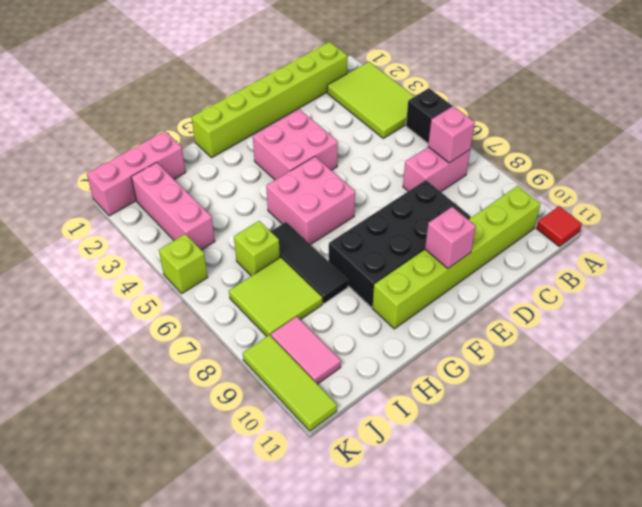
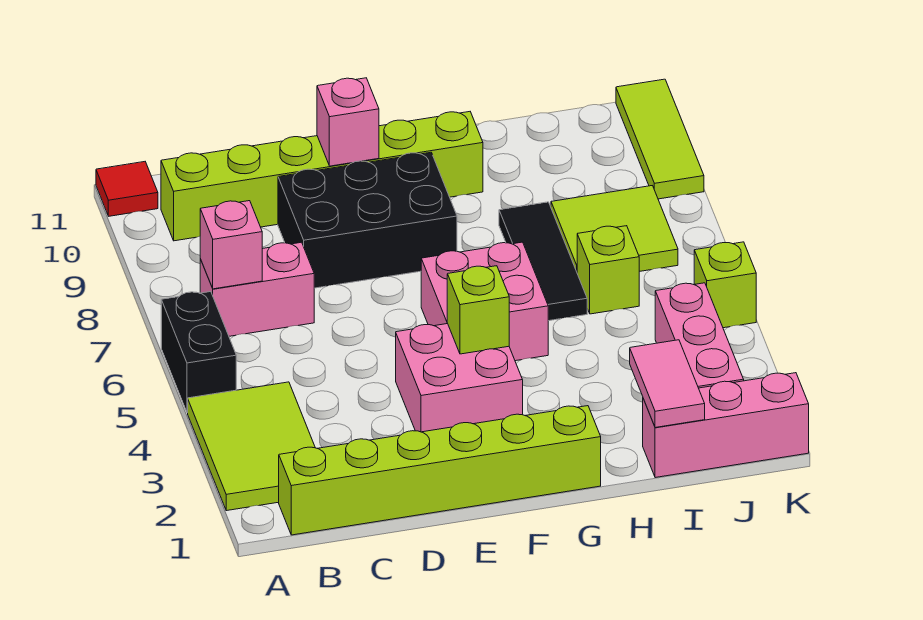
black 2x4 brick [329,180,471,307] -> black 2x3 brick [278,152,457,288]
none -> lime 1x1 brick [447,266,509,354]
pink 1x2 tile [271,316,341,384] -> pink 1x2 tile moved to [630,340,705,428]

